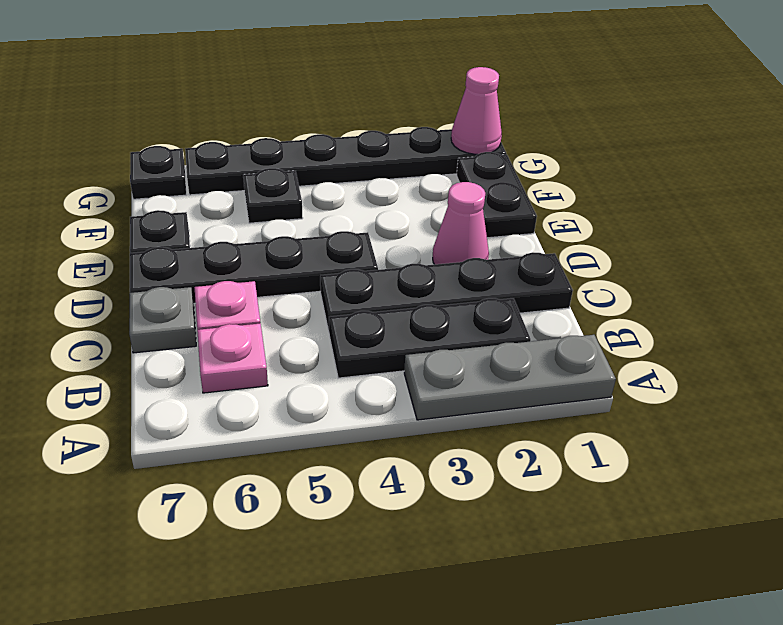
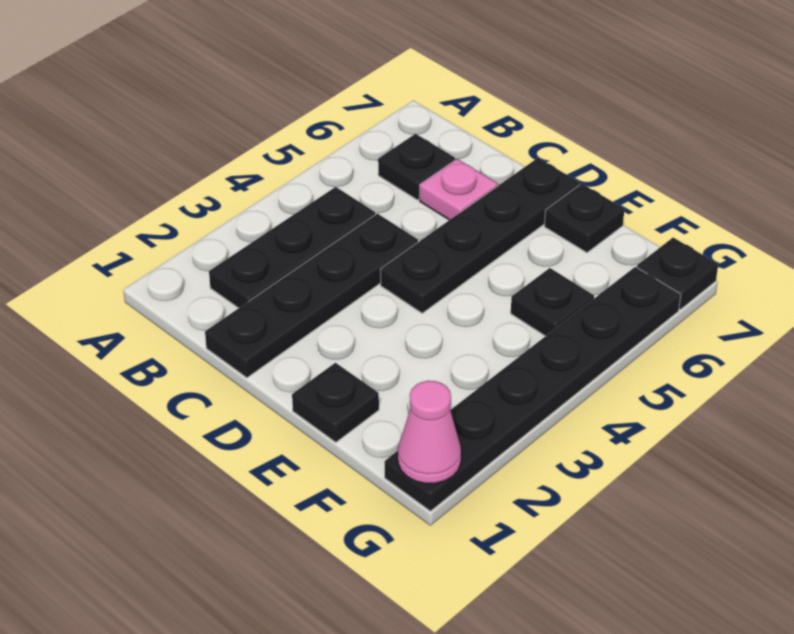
grey 1x3 plate [404,335,616,420] -> none
pink 1x1 plate [197,323,268,393] -> black 1x1 plate [378,134,455,200]
grey 1x1 plate [129,287,196,353] -> none
pink 1x1 cone [433,182,489,265] -> none
black 1x2 plate [456,152,537,238] -> black 1x1 plate [292,363,379,442]

